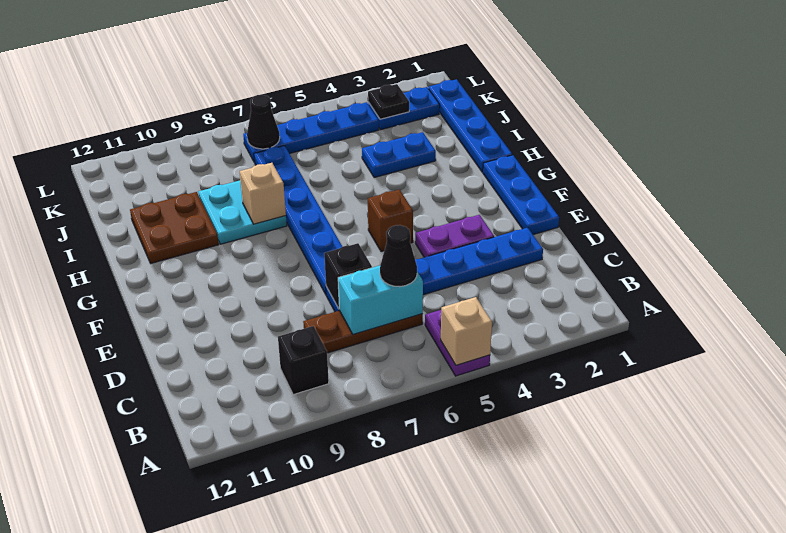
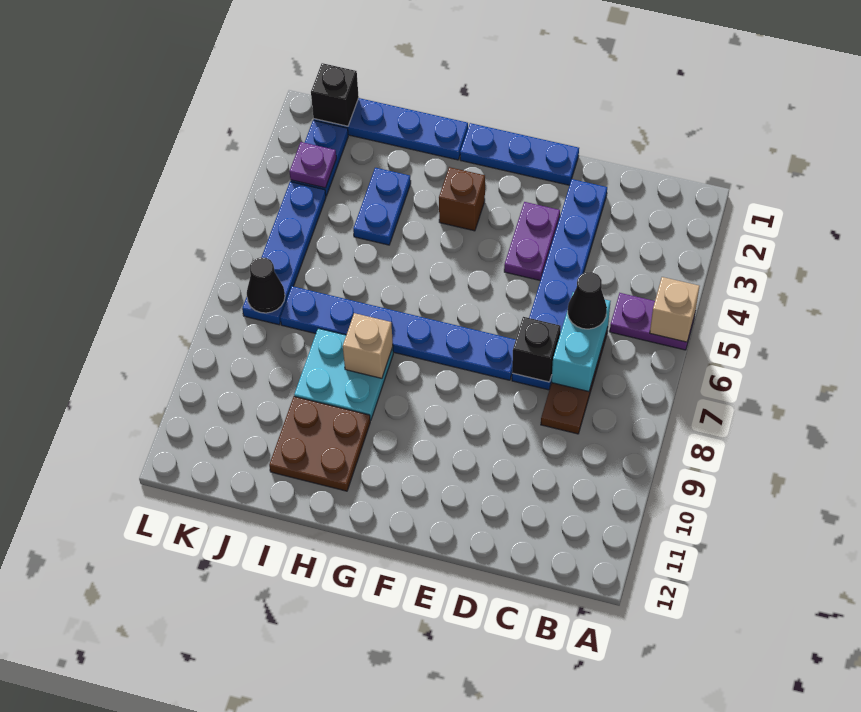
black 1x1 brick [278,326,329,395] -> black 1x1 brick moved to [311,63,359,126]
brown 1x1 brick [368,190,413,252] -> brown 1x1 brick moved to [439,167,485,231]
black 1x1 plate [368,84,409,119] -> purple 1x1 plate [290,142,336,188]

